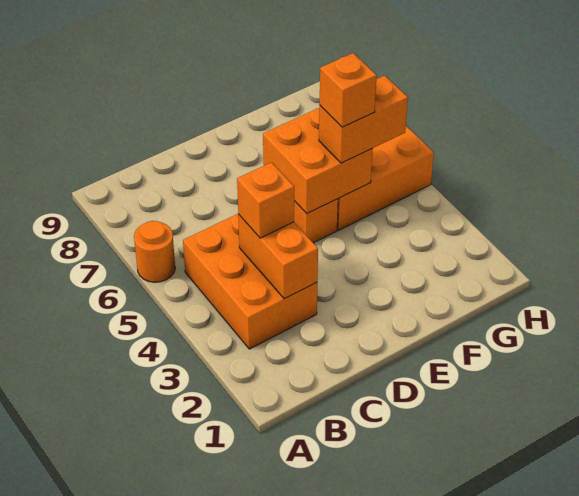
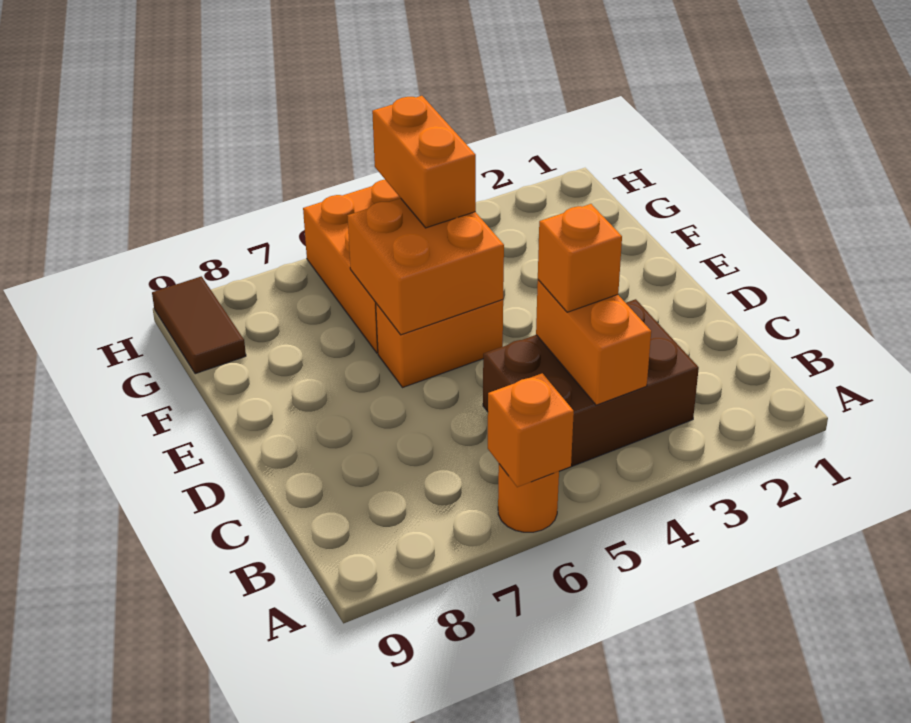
orange 2x3 brick [183,214,317,349] -> brown 2x3 brick [483,299,699,471]
orange 1x2 brick [238,214,318,299] -> orange 1x2 brick turned to [536,280,651,405]
orange 1x1 brick [320,53,377,127] -> orange 1x1 brick moved to [488,373,574,487]
none -> brown 1x2 tile [152,276,246,374]

